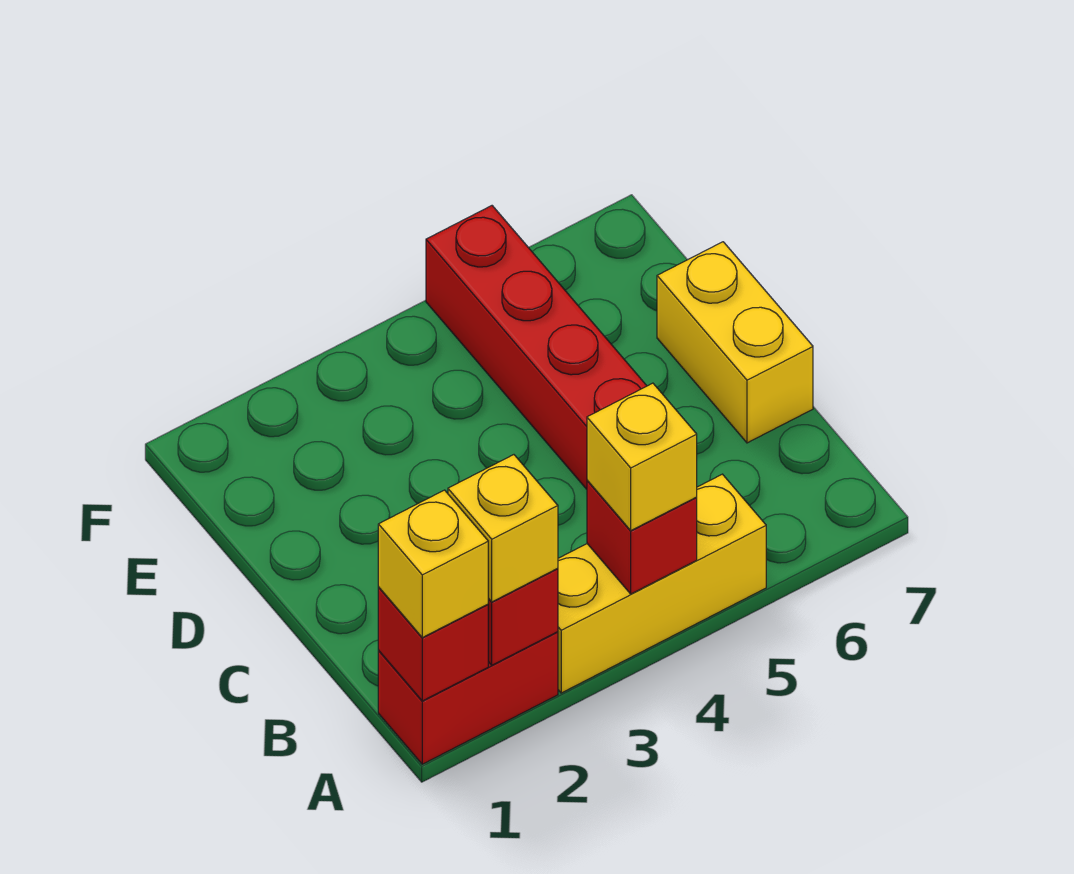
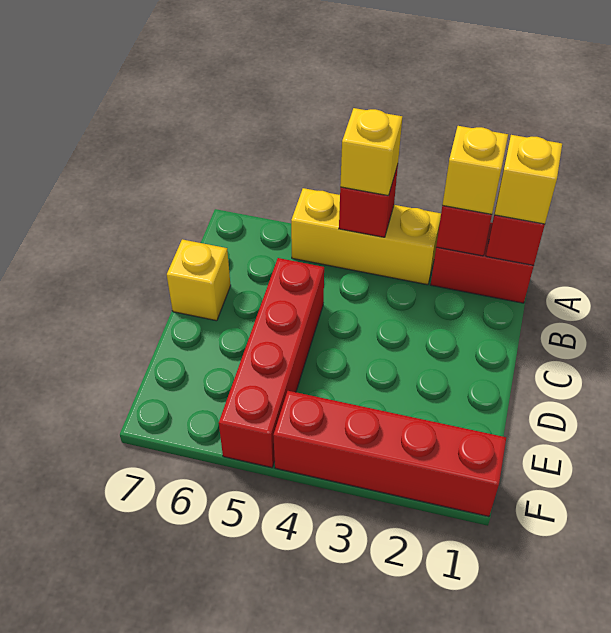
yellow 1x2 brick [657,242,813,443] -> yellow 1x1 brick [167,239,231,321]
none -> red 1x4 brick [273,391,506,517]

